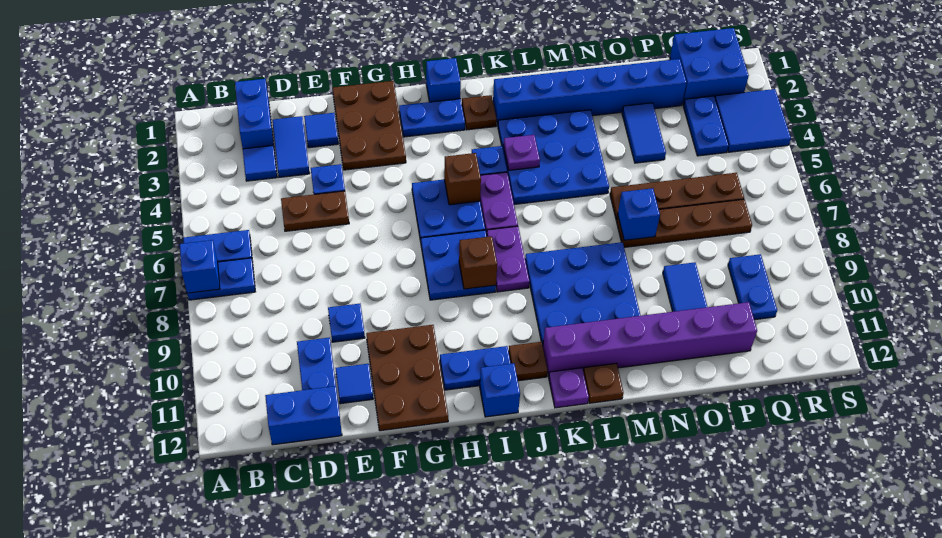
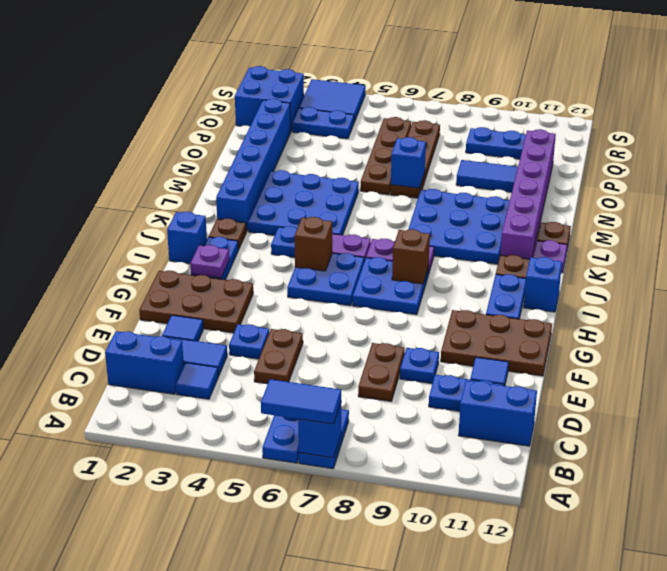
blue 1x2 brick [265,386,342,445] -> blue 1x2 brick turned to [459,381,537,446]
none -> brown 1x2 plate [358,343,405,401]
purple 1x1 plate [504,135,540,170] -> purple 1x1 plate moved to [190,245,229,278]
blue 1x2 tile [622,103,666,163] -> blue 1x2 tile moved to [261,379,341,424]

